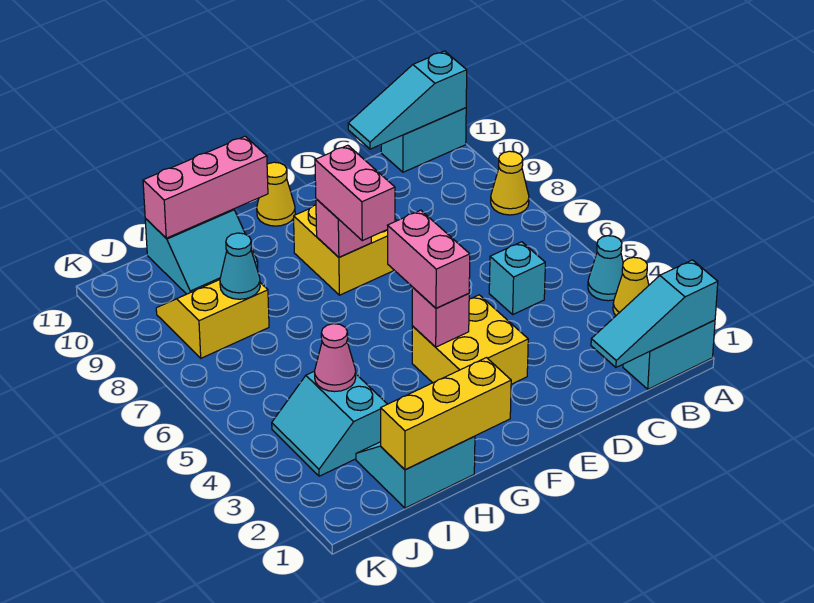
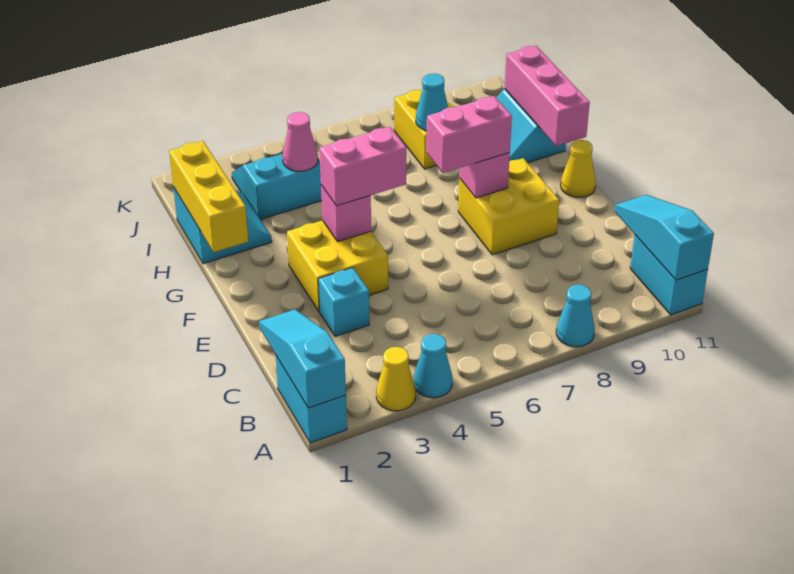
yellow 1x1 cone [491,151,529,215] -> cyan 1x1 cone [556,285,595,347]
cyan 1x1 brick [489,242,545,314] -> cyan 1x1 brick moved to [318,268,369,337]

